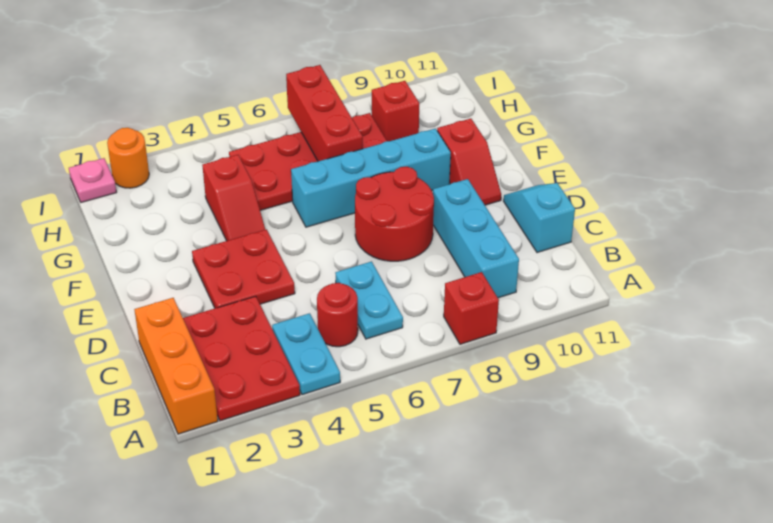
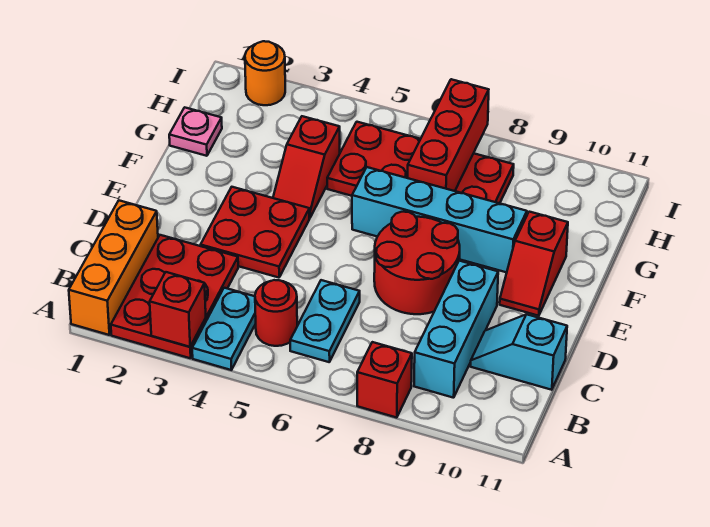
cyan 1x2 slope [504,183,575,253] -> cyan 1x2 slope turned to [471,314,567,390]
red 1x1 brick [372,81,419,141] -> red 1x1 brick moved to [150,272,206,347]
pink 1x1 plate [69,158,117,202] -> pink 1x1 plate moved to [169,107,222,156]

